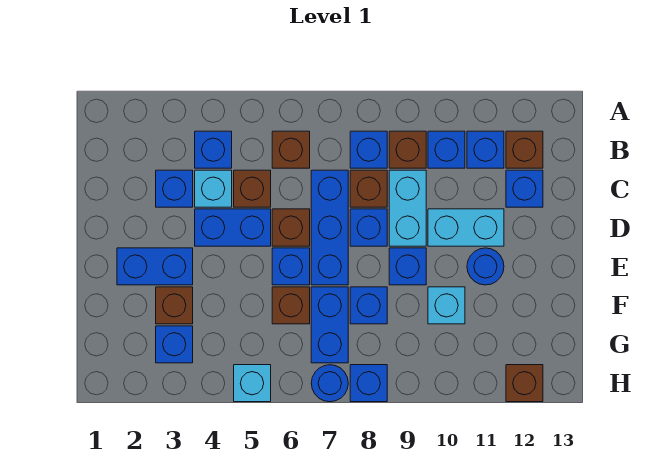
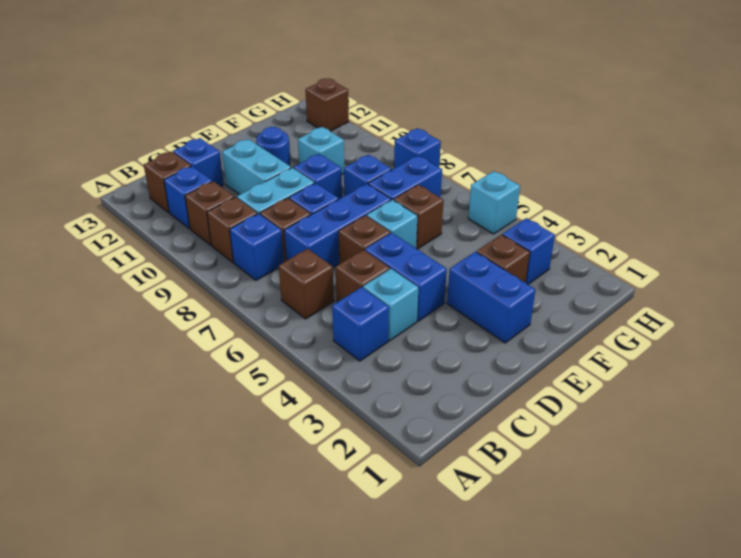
blue 1x1 brick [428,131,465,168] -> brown 1x1 brick [185,181,234,245]
blue 1x1 brick [156,170,193,207] -> none
blue 1x1 brick [272,248,310,285] -> cyan 1x1 brick [367,200,418,248]
blue 1x1 round brick [311,365,348,402] -> none

